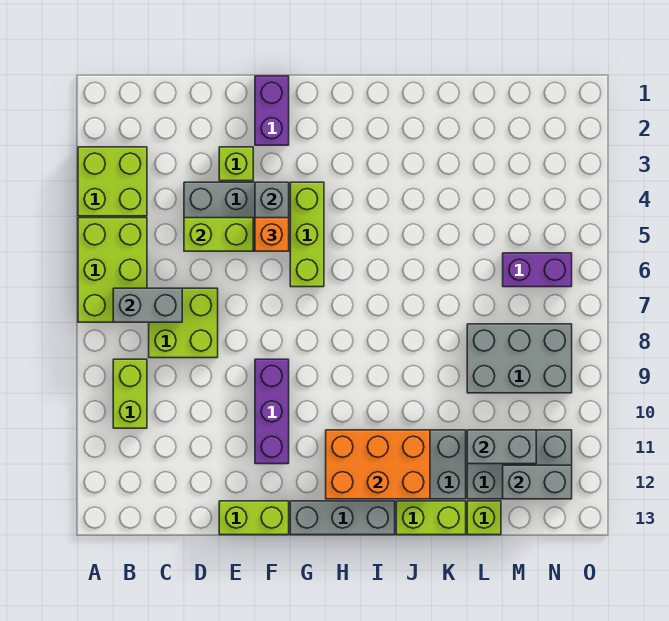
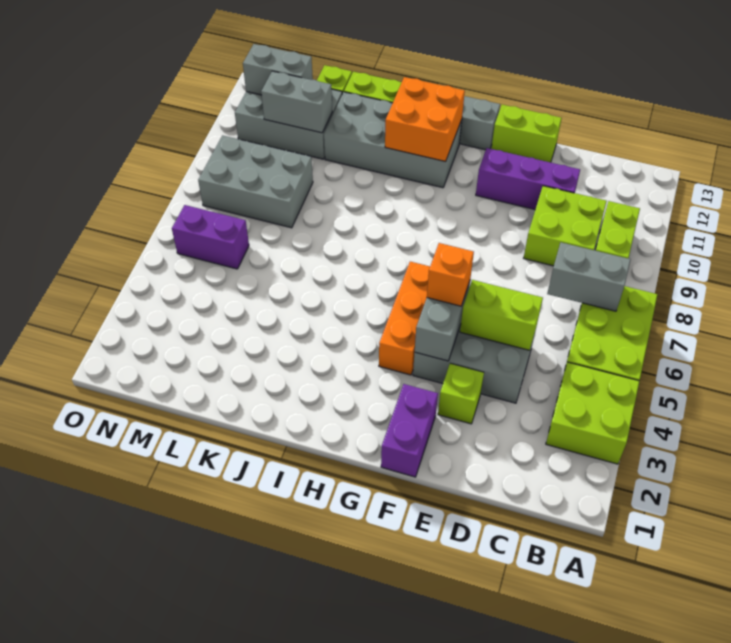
lime 2x2 brick [149,288,218,358] -> lime 2x2 brick moved to [524,186,607,266]
purple 1x3 brick [255,359,289,464] -> purple 1x3 brick turned to [476,148,580,209]
lime 1x3 brick [290,182,324,287] -> orange 1x3 brick [379,262,430,375]
orange 2x3 brick [326,430,430,499] -> orange 2x2 brick [385,77,465,162]

